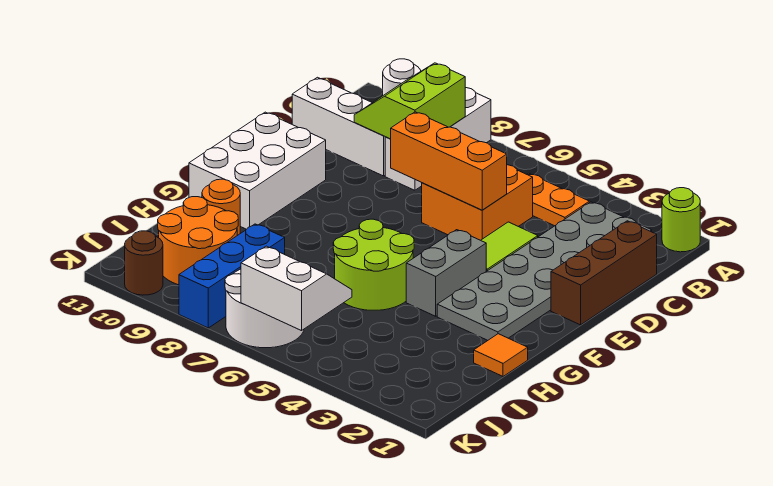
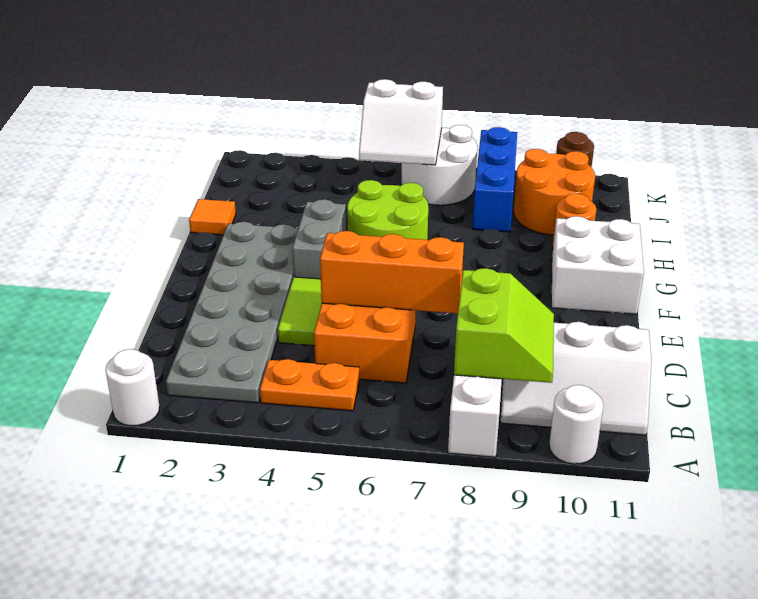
lime 1x1 round brick [662,188,700,252] -> white 1x1 round brick [105,349,160,426]
brown 1x3 brick [551,221,657,325] -> none
white 2x3 brick [189,112,326,229] -> white 2x2 brick [551,216,644,314]

